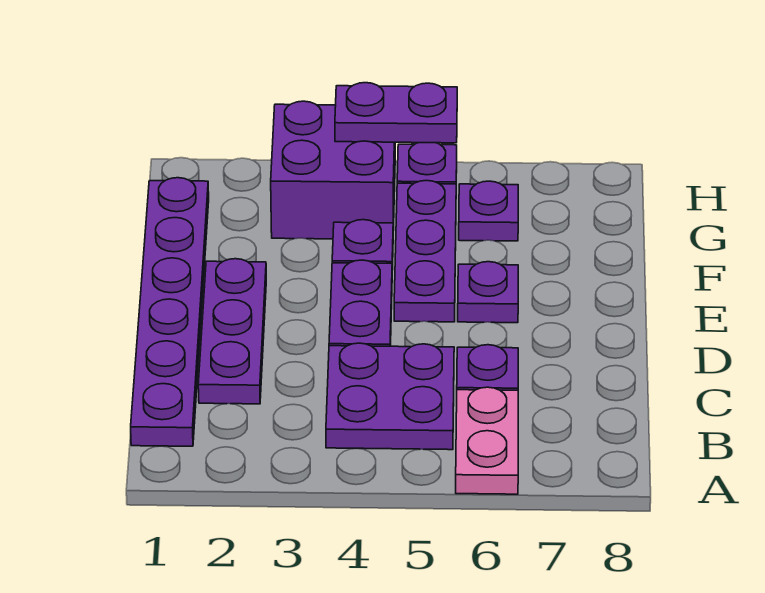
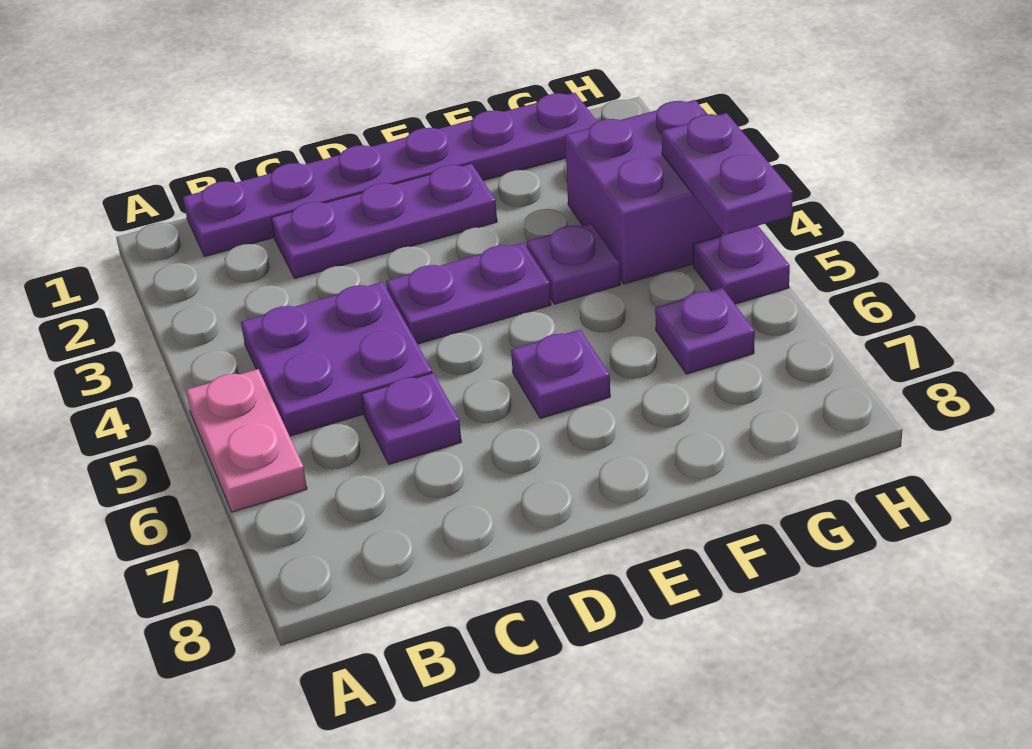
pink 1x2 plate [456,387,518,494] -> pink 1x2 plate turned to [186,369,307,512]
purple 1x3 plate [394,180,456,322] -> none

